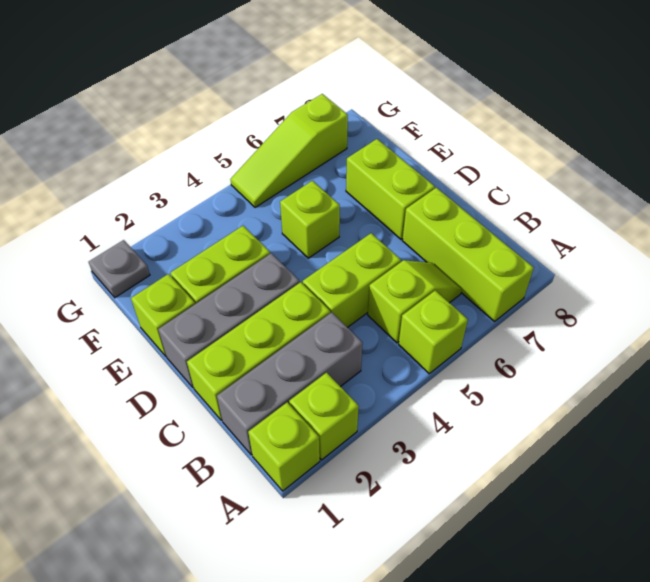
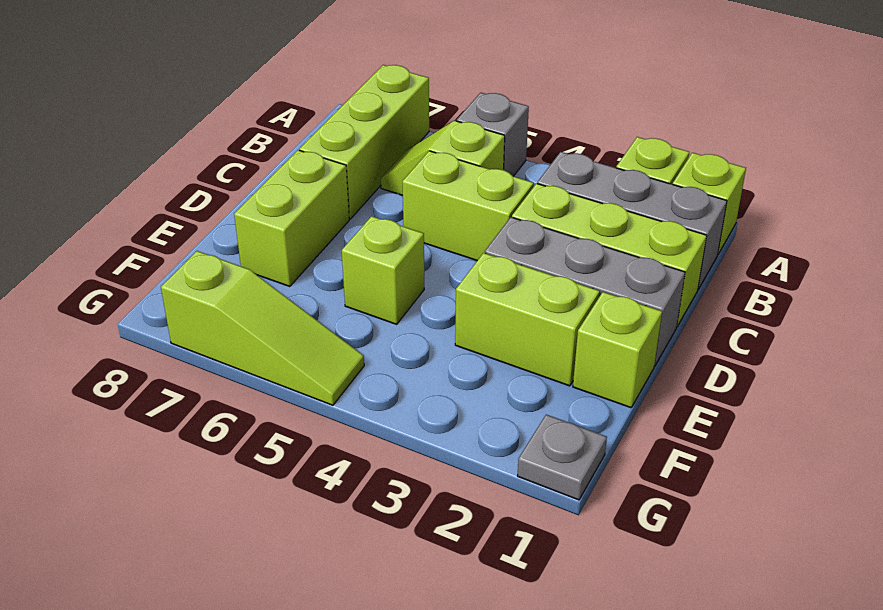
lime 1x1 brick [399,290,468,374] -> grey 1x1 brick [457,93,529,176]

